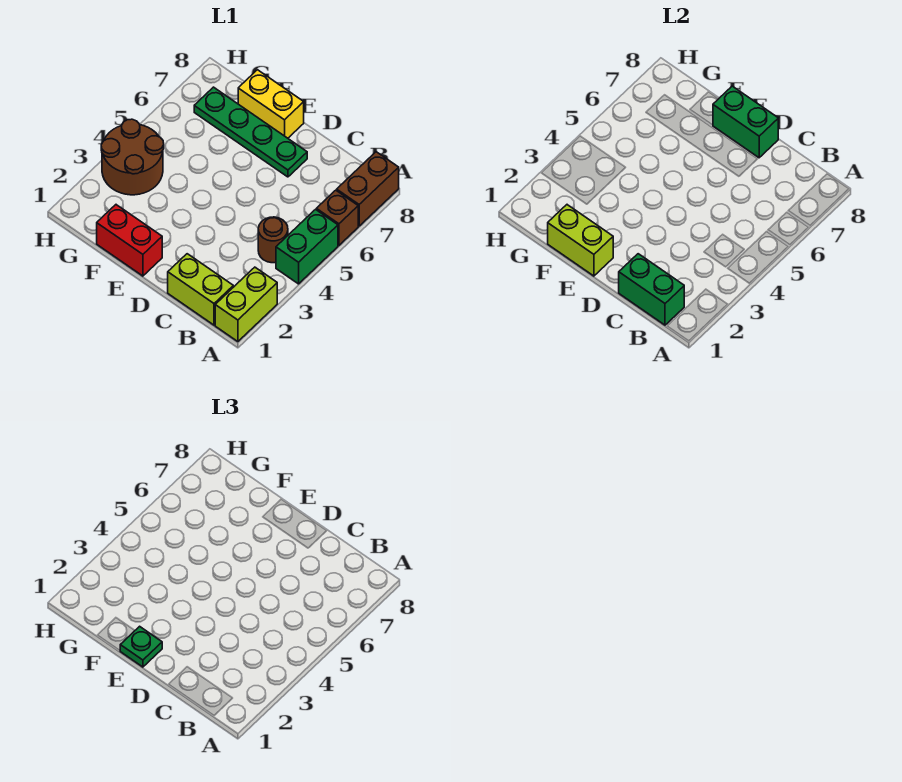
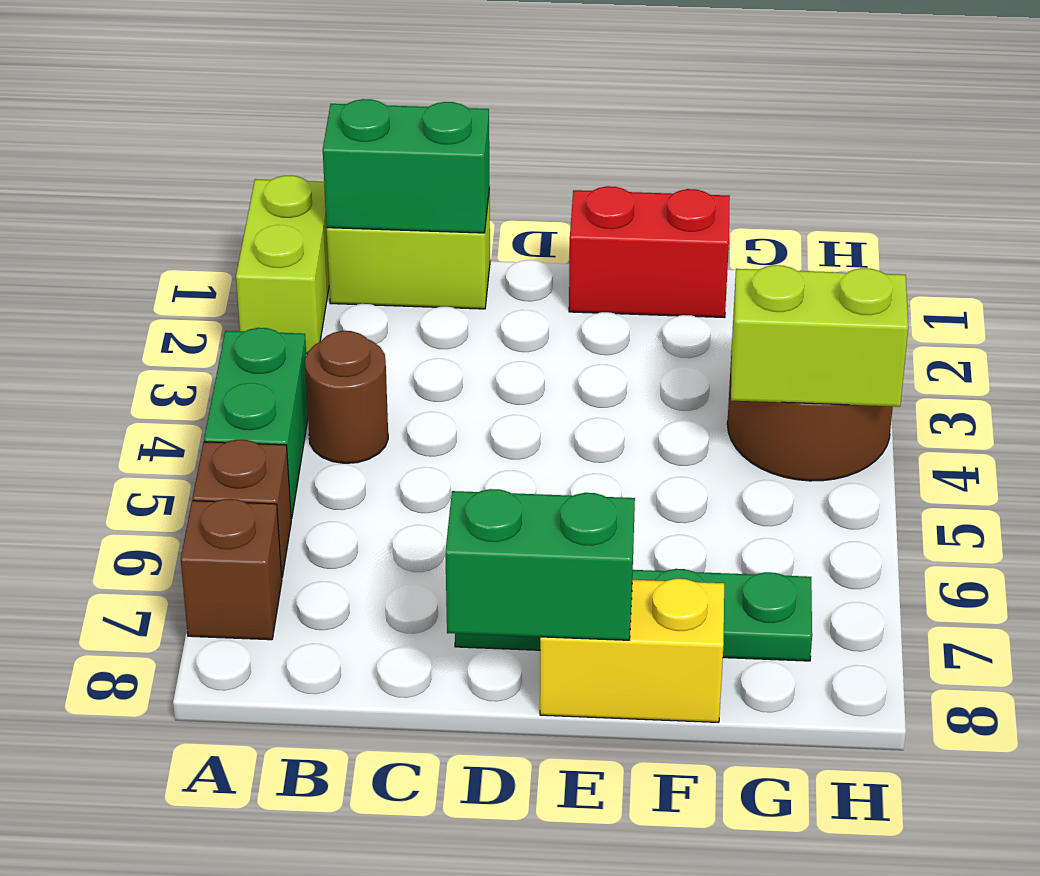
brown 1x2 brick [337,152,399,226] -> brown 1x1 brick [181,499,282,640]
lime 1x2 brick [548,205,613,276] -> lime 1x2 brick moved to [731,265,908,407]
green 1x1 plate [120,626,162,667] -> none

